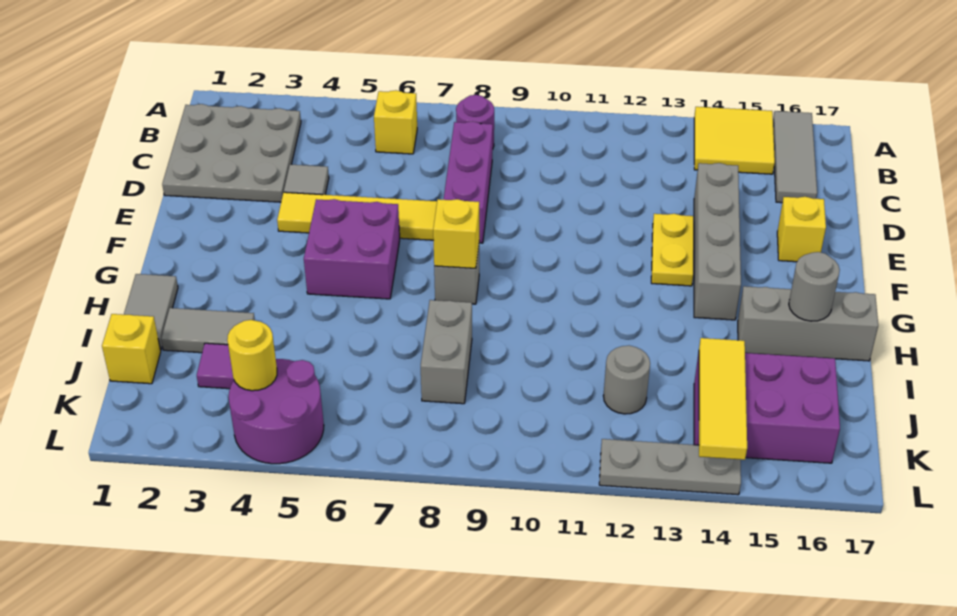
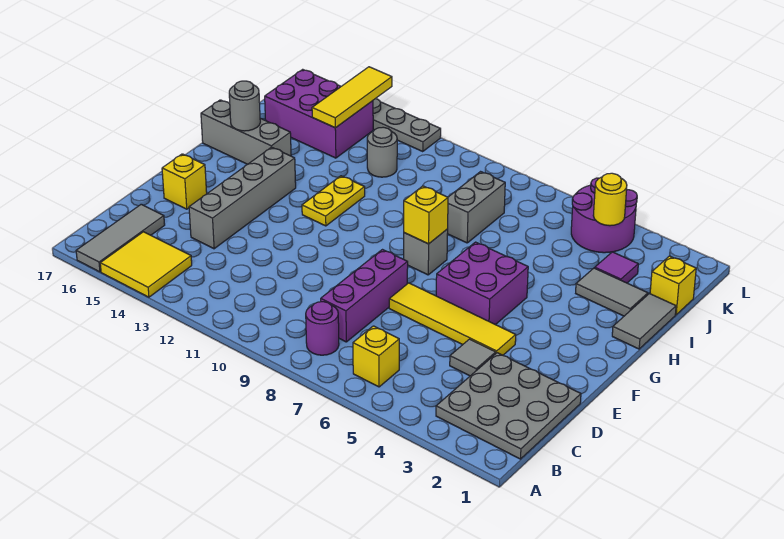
yellow 1x2 plate [651,214,694,286] -> yellow 1x2 plate moved to [302,176,365,226]

